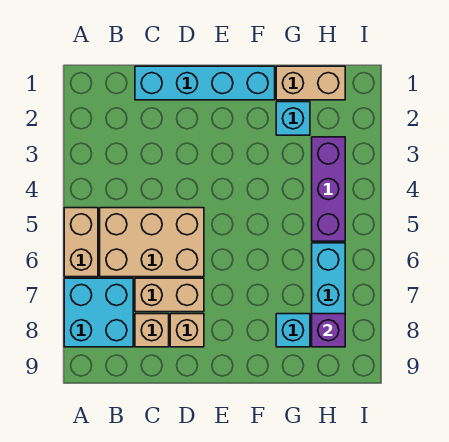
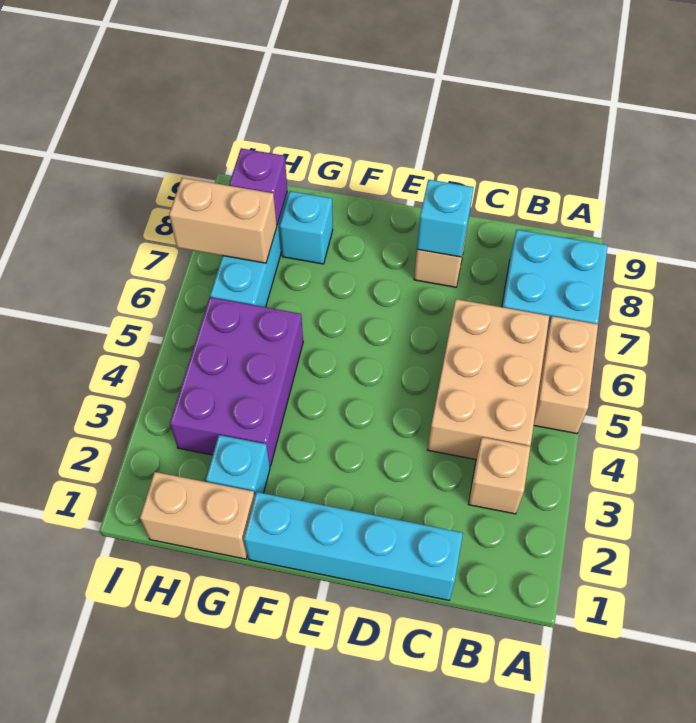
tan 2x3 brick [100,208,204,277] -> tan 2x3 brick turned to [428,299,549,459]
tan 1x2 brick [135,278,204,312] -> tan 1x2 brick moved to [169,178,277,263]
tan 1x1 brick [135,314,169,347] -> tan 1x1 brick moved to [468,437,530,514]
none -> cyan 1x1 brick [417,180,474,257]
purple 1x3 brick [312,137,345,241] -> purple 2x3 brick [170,297,303,466]

